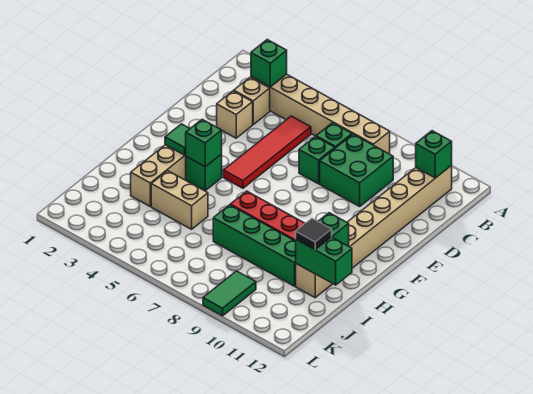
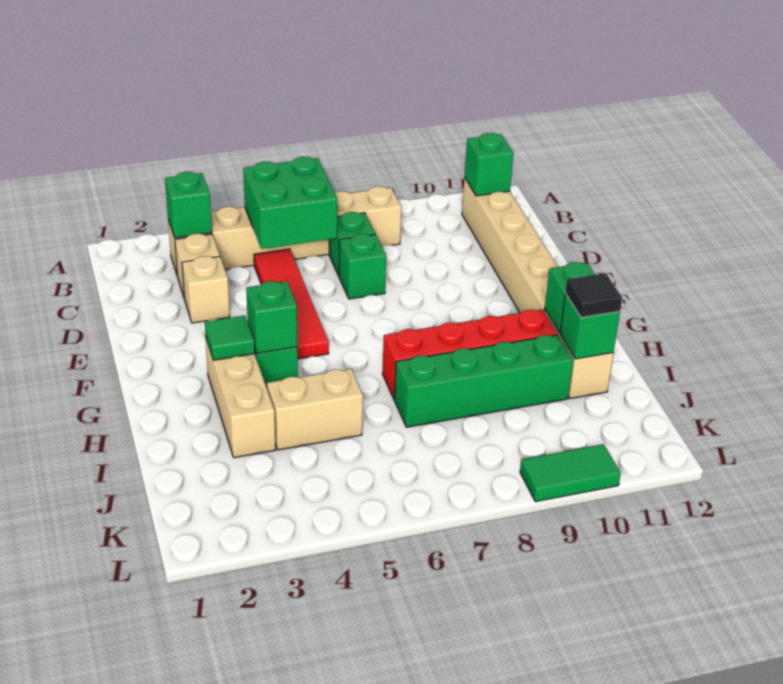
green 2x2 brick [320,134,393,206] -> green 2x2 brick moved to [243,157,337,249]
green 1x2 brick [296,237,352,285] -> green 1x1 brick [560,294,620,359]
green 1x2 tile [203,271,256,316] -> green 1x2 tile turned to [520,444,621,502]

